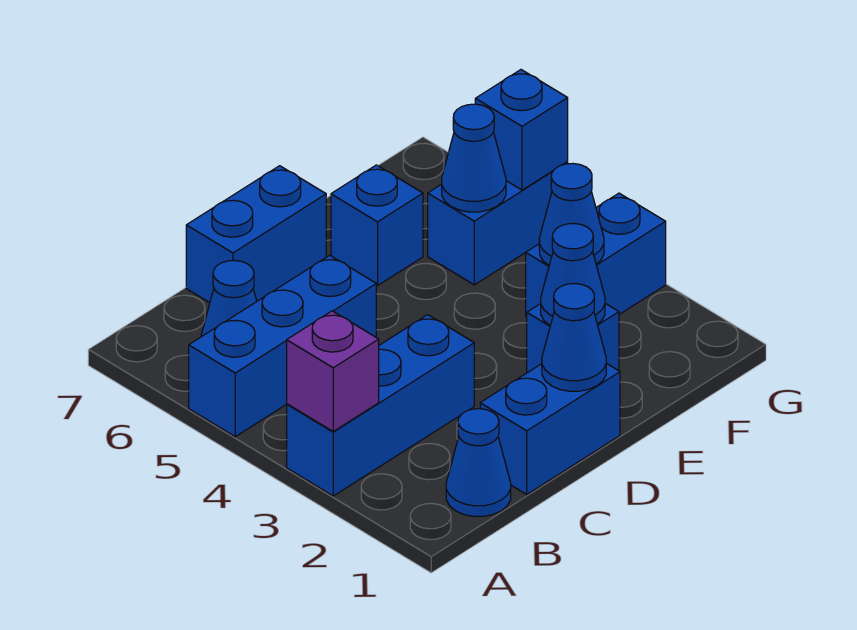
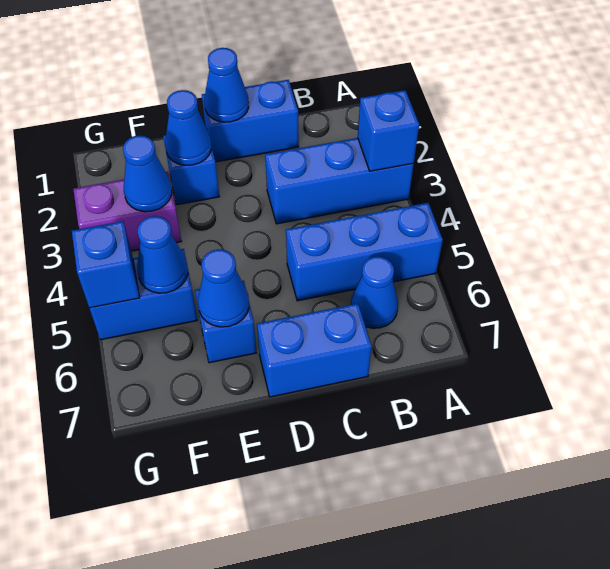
purple 1x1 brick [287,311,379,431] -> blue 1x1 brick [358,90,419,171]
blue 1x1 cone [446,409,511,517] -> blue 1x1 cone moved to [198,249,249,327]
blue 1x2 brick [526,193,666,317] -> purple 1x2 brick [73,172,181,251]

